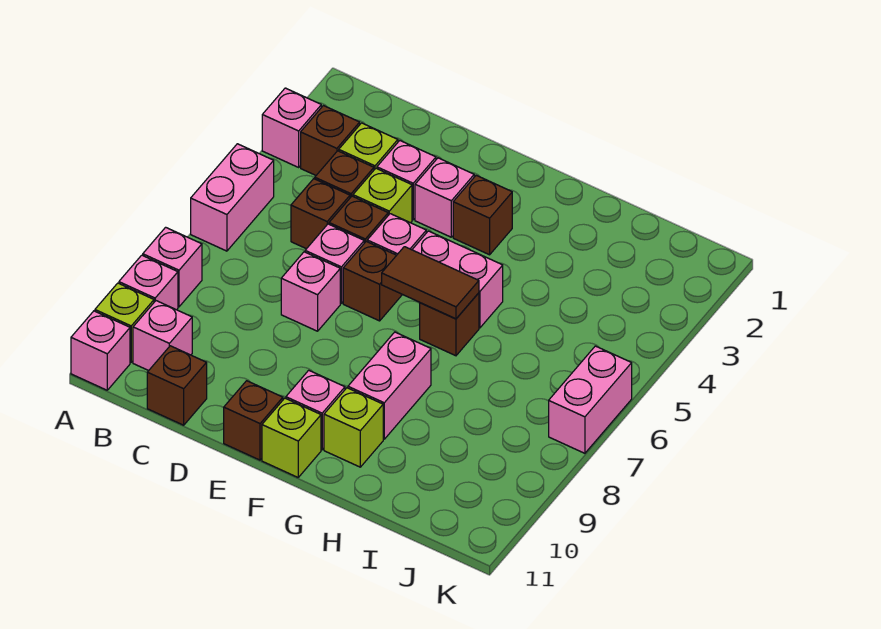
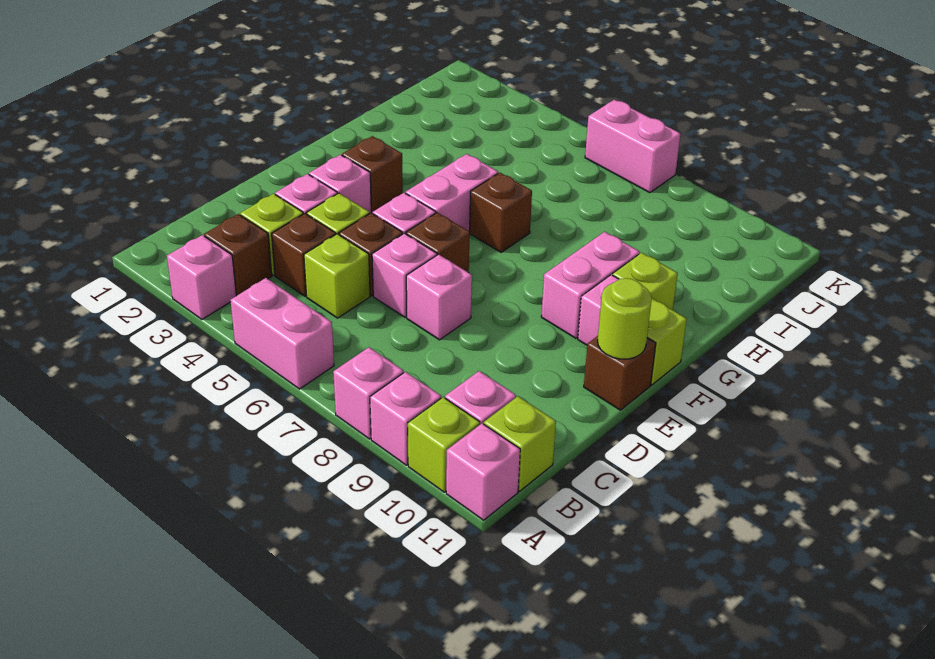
none -> lime 1x1 brick [484,396,556,491]
brown 1x1 brick [291,179,350,249] -> lime 1x1 brick [304,234,370,318]
brown 1x1 brick [147,346,207,425] -> none
none -> lime 1x1 round brick [598,278,652,359]
brown 1x2 tile [382,247,479,319] -> none
pink 1x2 brick [348,332,431,439] -> pink 1x2 brick turned to [541,232,640,338]

